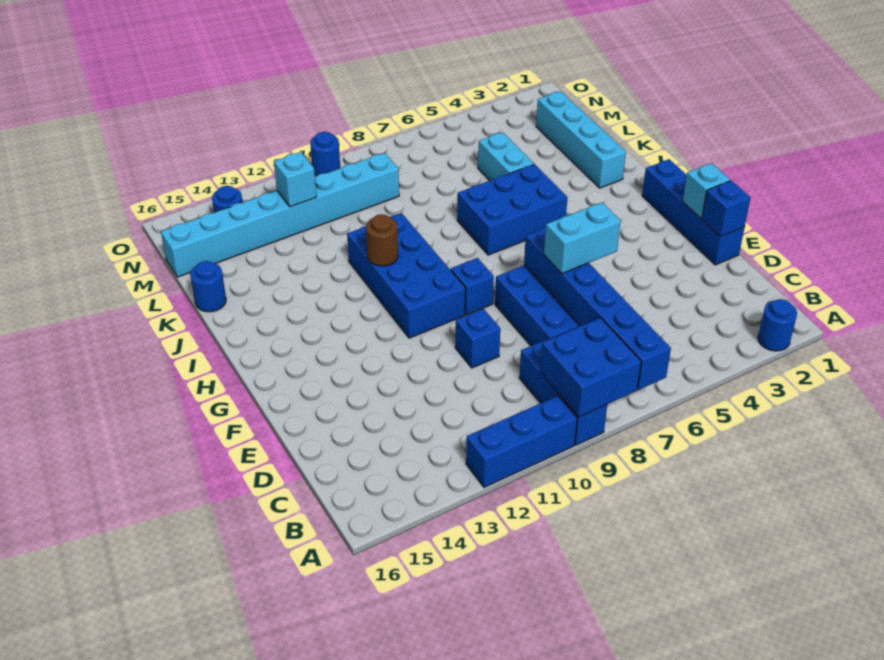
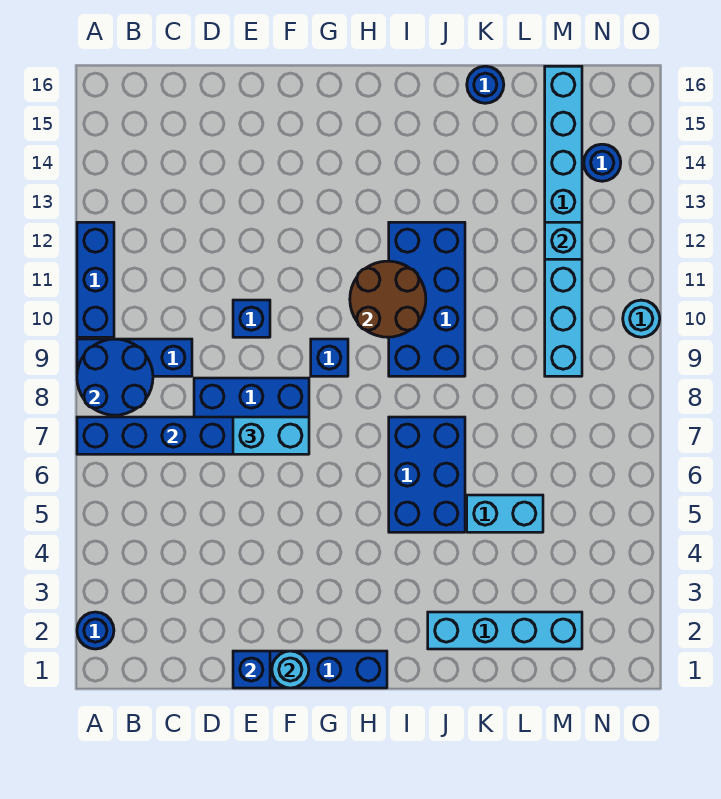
blue 2x2 brick [540,318,641,417] -> blue 2x2 round brick [77,339,153,415]
cyan 1x2 brick [544,202,621,274] -> cyan 1x2 brick turned to [233,417,309,454]
cyan 1x1 brick [683,163,730,218] -> cyan 1x1 round brick [272,651,309,688]
blue 2x4 brick [347,213,465,338] -> blue 2x4 brick turned to [389,222,465,376]
brown 1x1 round brick [366,214,398,266] -> brown 2x2 round brick [350,261,426,337]
blue 1x1 round brick [310,132,340,176] -> cyan 1x1 round brick [623,300,660,337]

